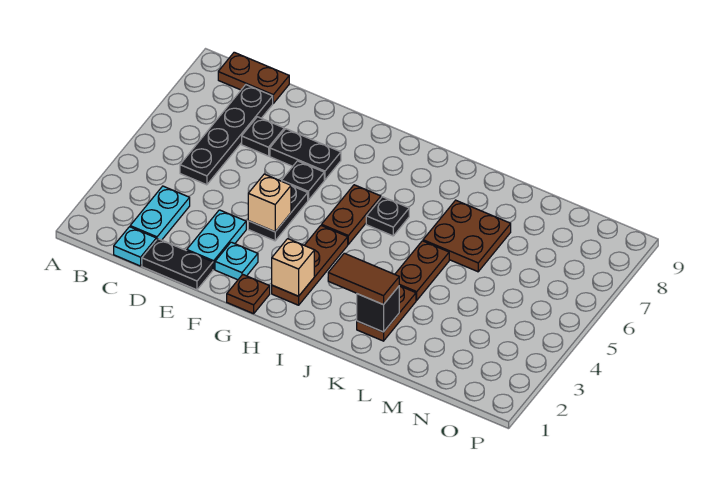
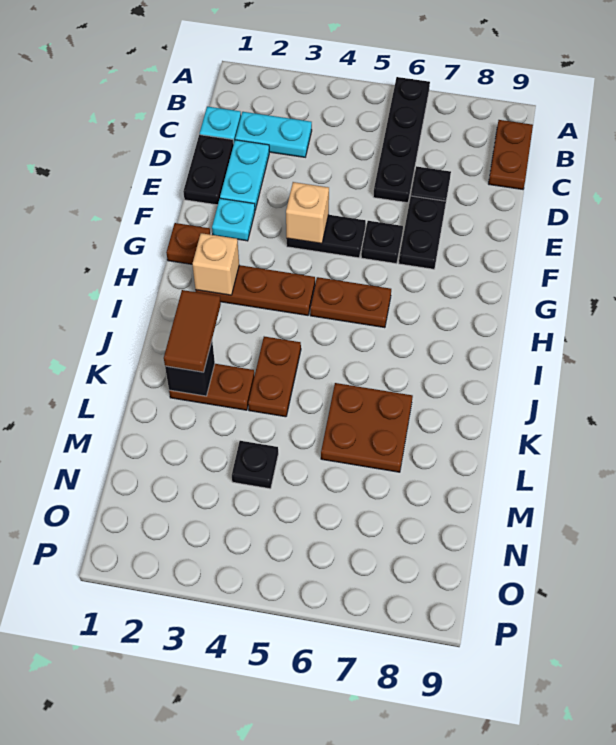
black 1x4 plate [180,85,273,185] -> black 1x4 plate turned to [373,77,430,203]
cyan 1x2 plate [187,210,246,269] -> cyan 1x2 plate turned to [220,140,269,210]
black 1x1 plate [366,197,409,236] -> black 1x1 plate moved to [232,441,278,489]
brown 1x2 plate [395,241,449,300] -> brown 1x2 plate turned to [248,337,301,417]

